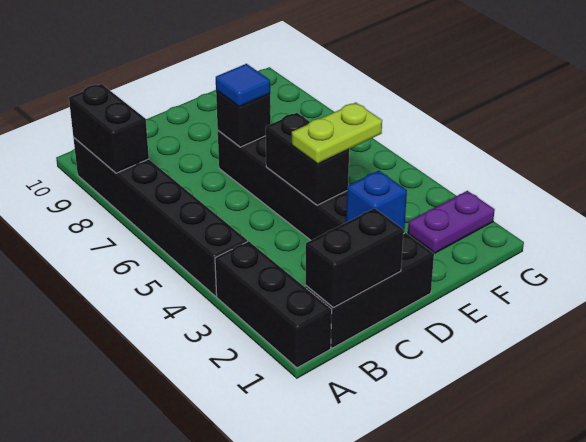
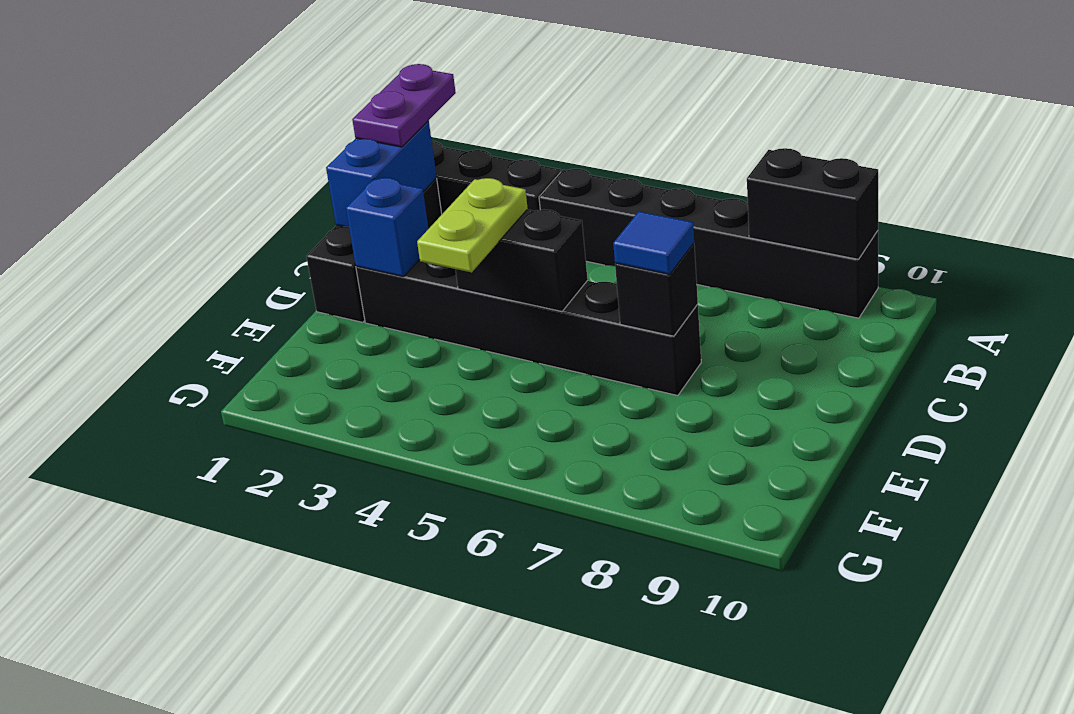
black 1x2 brick [306,208,403,307] -> blue 1x2 brick [326,121,437,227]
purple 1x2 plate [408,191,495,253] -> purple 1x2 plate moved to [352,64,456,147]

